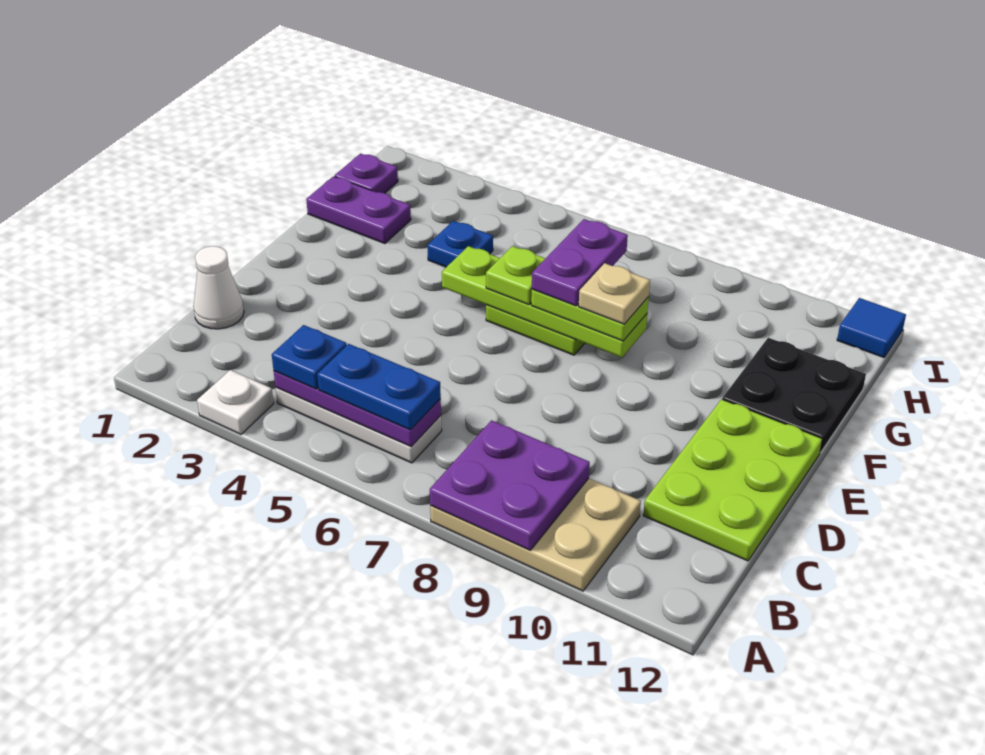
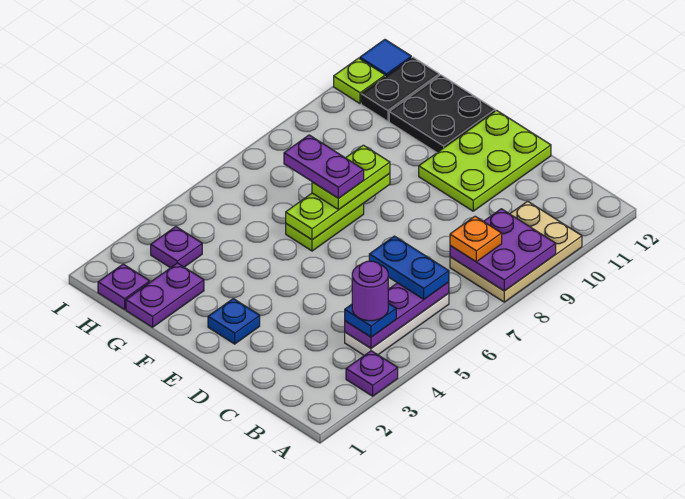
white 1x1 plate [197,370,274,434] -> purple 1x1 plate [346,351,398,396]
none -> purple 1x1 round brick [352,261,388,321]
blue 1x2 plate [317,344,441,430] -> blue 1x2 plate turned to [369,236,449,299]
none -> orange 1x1 plate [450,216,502,262]
white 1x1 cone [193,246,244,329] -> none
lime 2x3 plate [643,399,822,561] -> lime 2x3 plate turned to [419,110,551,211]
lime 1x4 plate [442,246,647,357] -> lime 1x3 plate [286,173,390,240]
lime 1x1 plate [486,246,546,305] -> lime 1x1 plate moved to [334,58,385,104]
tan 1x1 plate [579,263,650,324] -> none
blue 1x1 plate [427,221,493,267] -> blue 1x1 plate moved to [208,299,260,344]
none -> purple 1x1 plate [151,227,202,268]
none -> black 1x2 plate [361,57,439,121]

